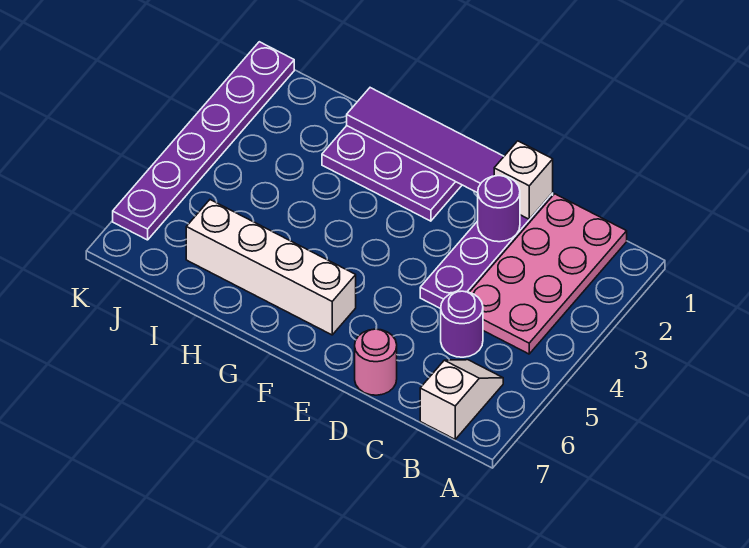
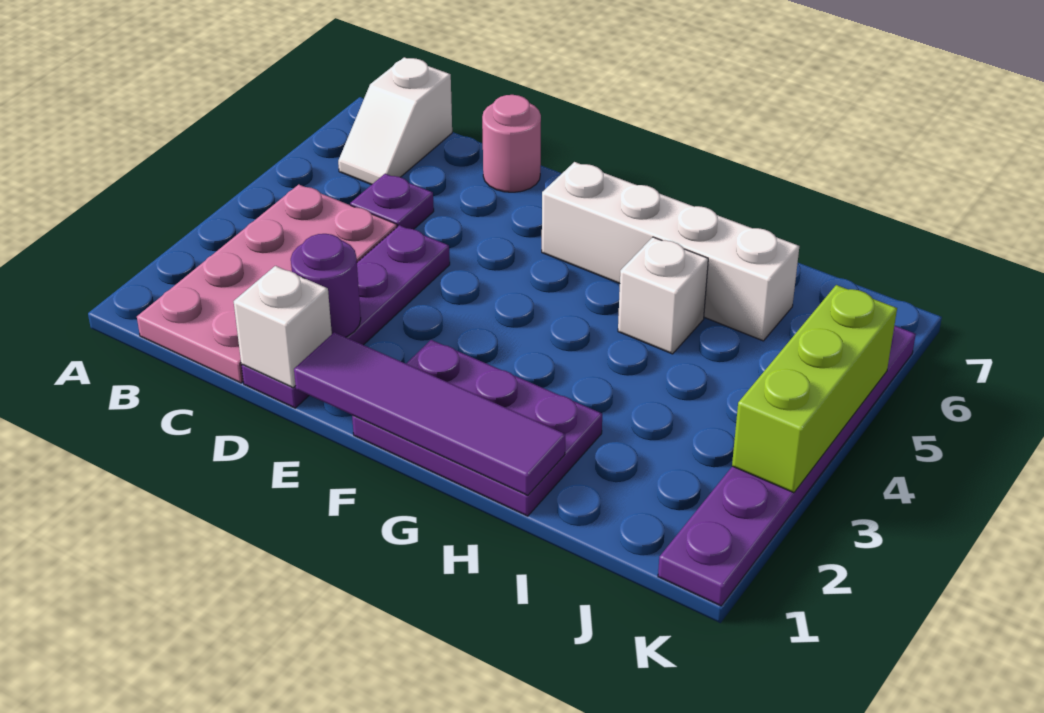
purple 1x1 round brick [441,291,483,357] -> purple 1x1 plate [350,174,434,229]
none -> white 1x1 brick [618,237,708,354]
none -> lime 1x3 brick [732,285,897,493]

